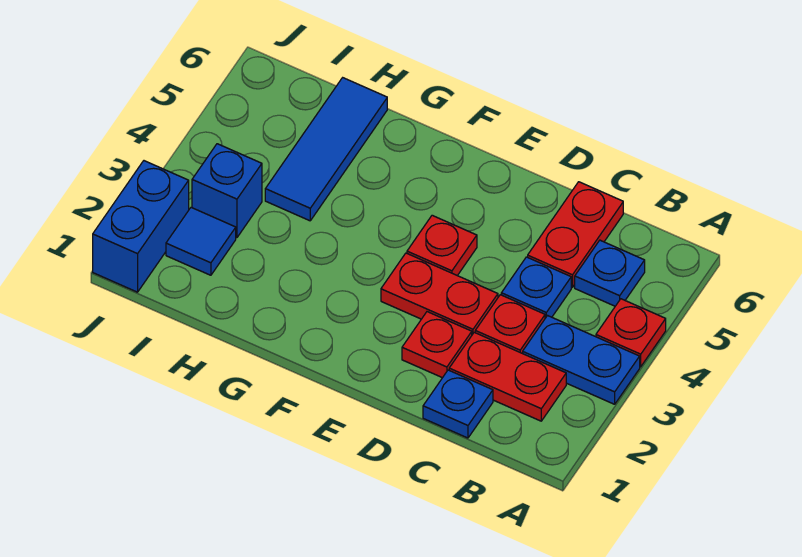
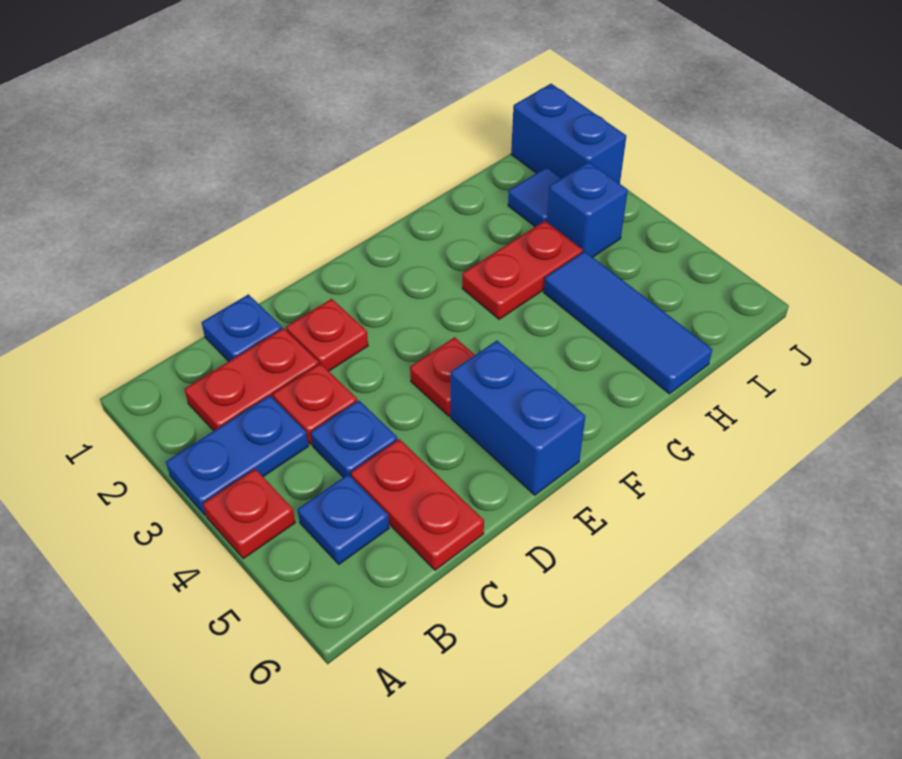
red 1x2 plate [381,253,498,335] -> red 1x2 plate moved to [462,221,583,319]
none -> blue 1x2 brick [451,341,585,495]

